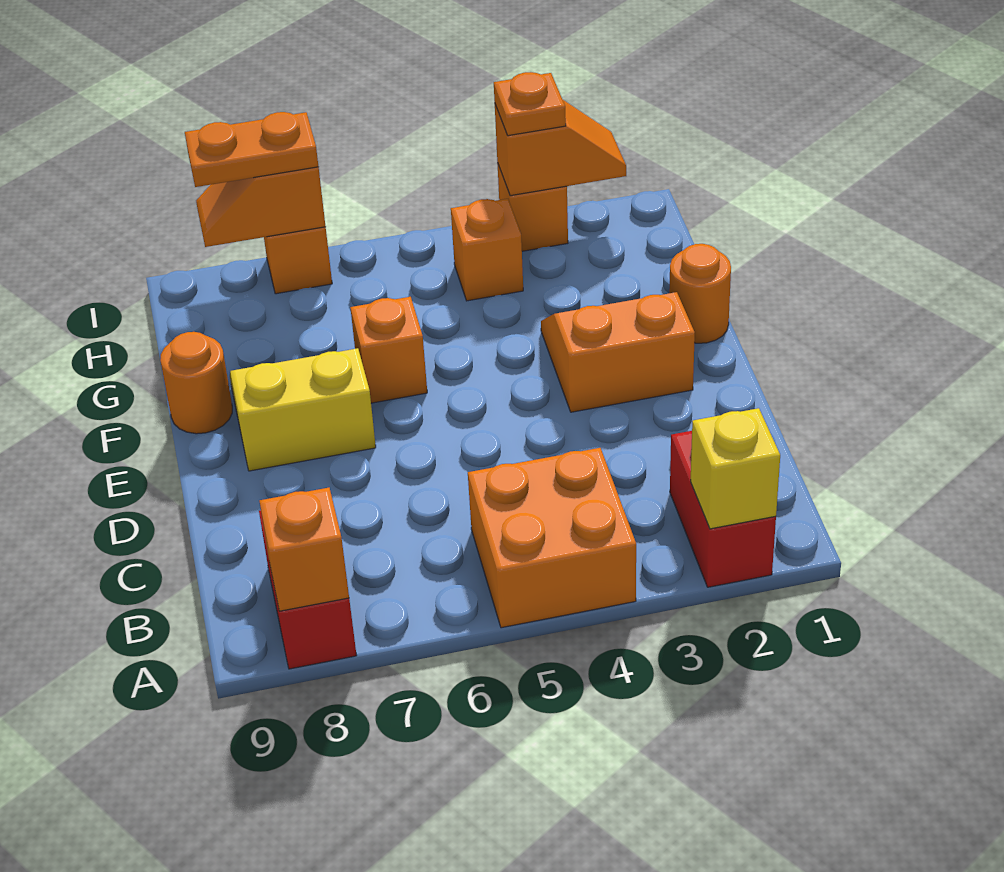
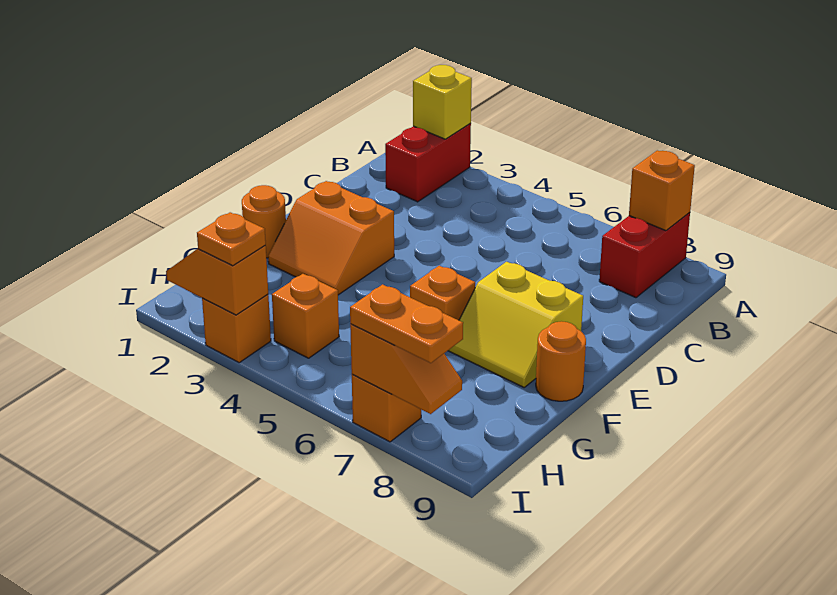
orange 2x2 brick [468,448,636,628] -> none

